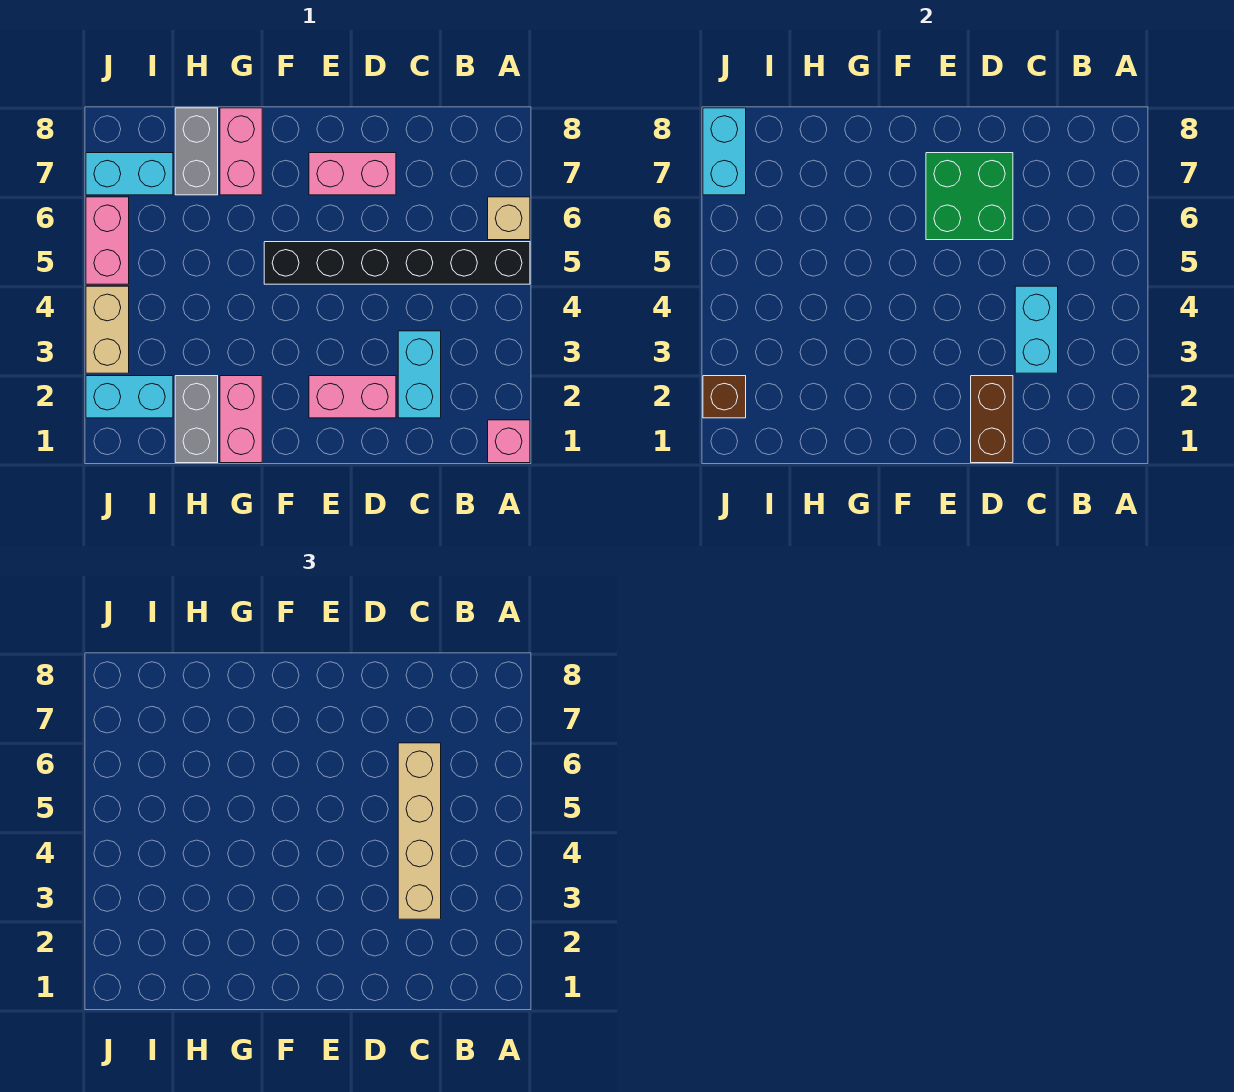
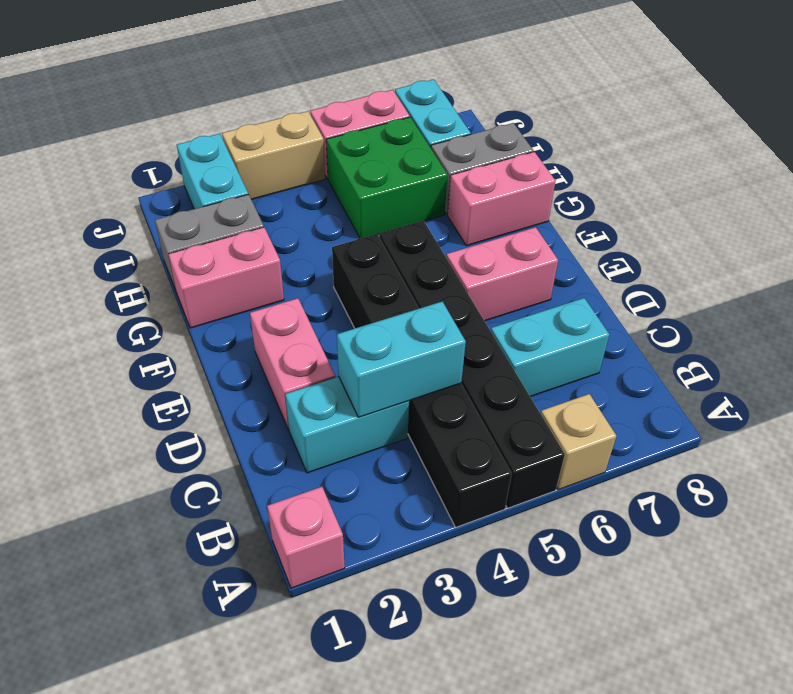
none -> black 1x6 brick [332,234,512,527]
tan 1x4 brick [398,743,441,919] -> none
brown 1x2 brick [971,376,1013,463] -> none
green 2x2 brick [926,153,1013,240] -> green 2x2 brick moved to [326,117,448,238]
pink 1x2 brick [309,153,396,195] -> pink 1x2 brick turned to [446,227,558,321]
brown 1x1 brick [703,376,746,418] -> none
cyan 1x2 brick [703,108,746,195] -> cyan 1x2 brick moved to [491,298,609,397]

